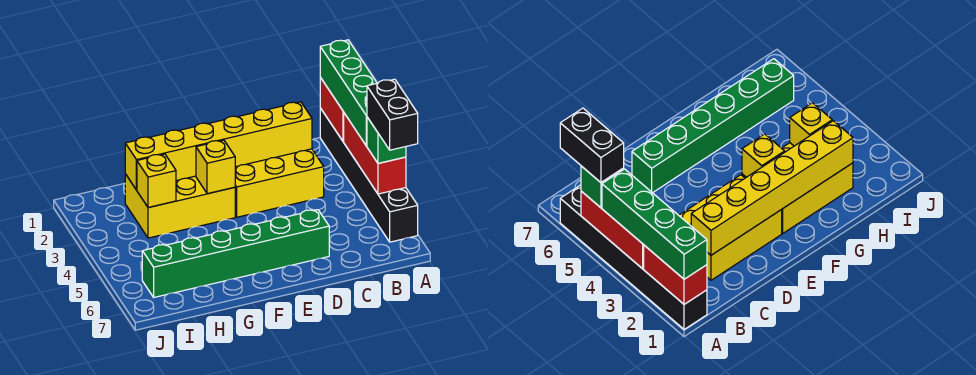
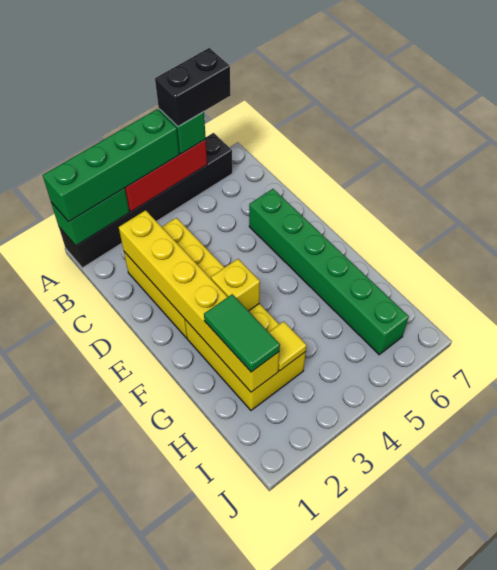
red 1x2 brick [320,78,344,141] -> green 1x2 brick [51,188,130,246]
none -> green 1x2 tile [204,294,280,372]
yellow 1x1 brick [137,154,176,208] -> yellow 1x1 tile [269,321,307,371]

